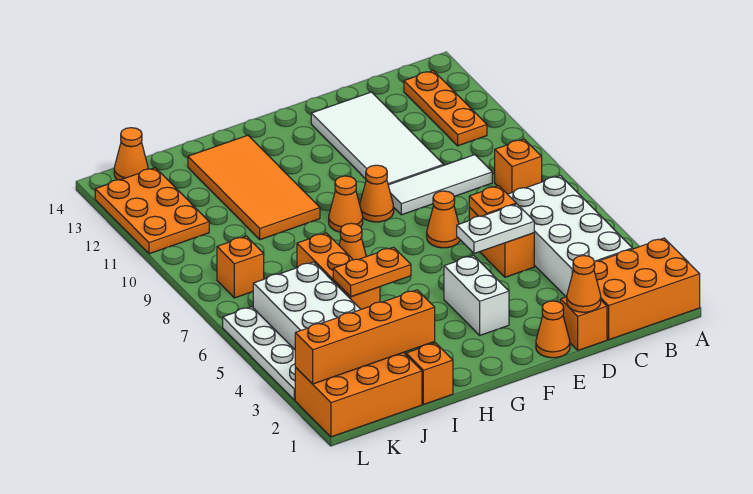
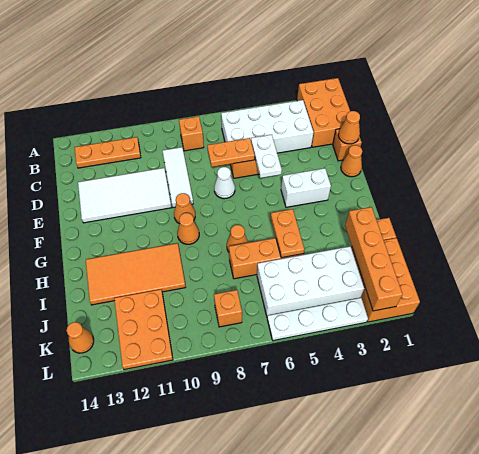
orange 1x1 plate [469,186,516,216] -> orange 1x2 plate [207,138,255,167]
orange 1x1 cone [427,191,460,248] -> white 1x1 cone [214,167,235,199]
orange 2x3 plate [95,168,209,254] -> orange 2x3 plate turned to [114,289,173,370]

